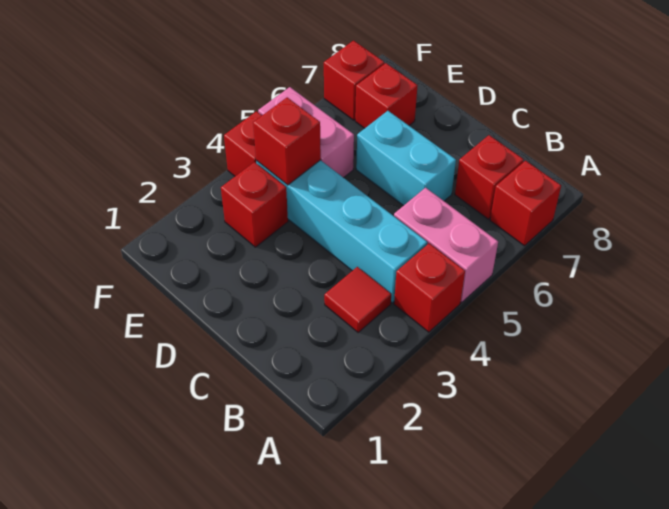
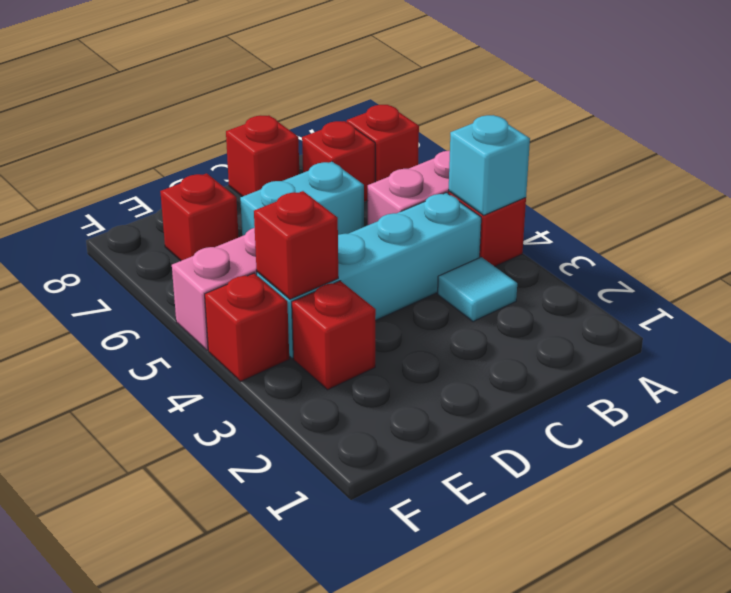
none -> cyan 1x1 brick [449,115,530,215]
red 1x1 tile [324,267,391,332] -> cyan 1x1 tile [438,257,517,322]
red 1x1 brick [324,41,384,120] -> red 1x1 brick moved to [226,115,299,197]

